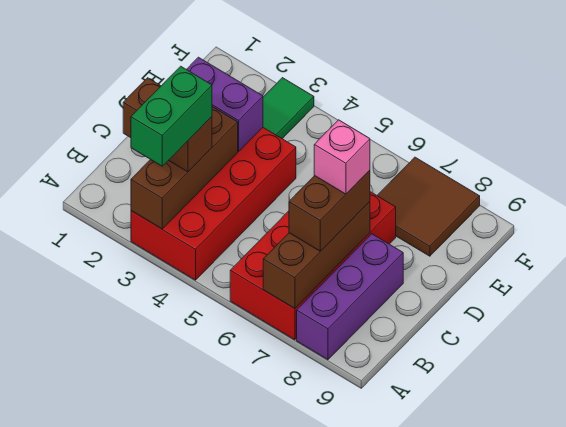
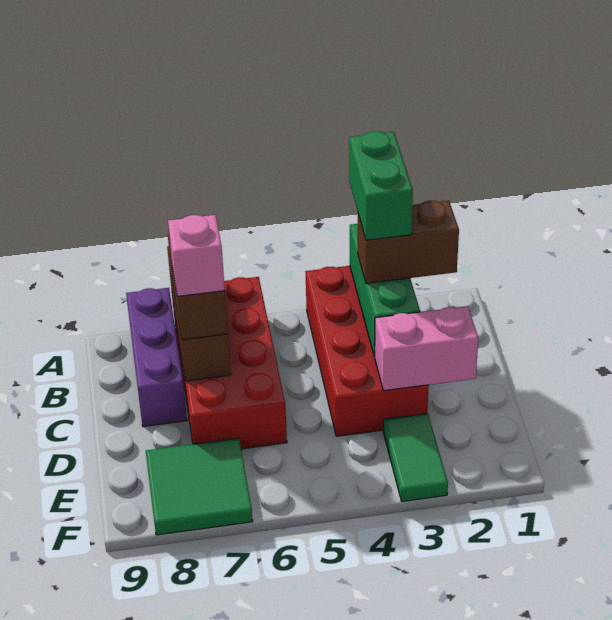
brown 1x3 brick [131,107,238,229] -> green 1x3 brick [350,224,420,357]
purple 1x2 brick [186,57,263,151] -> pink 1x2 brick [375,306,478,391]
brown 2x2 tile [377,157,480,256] -> green 2x2 tile [146,438,253,535]

